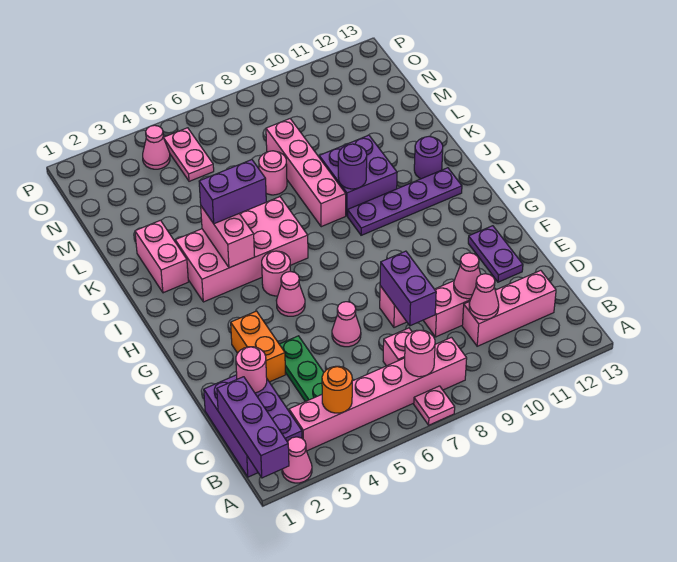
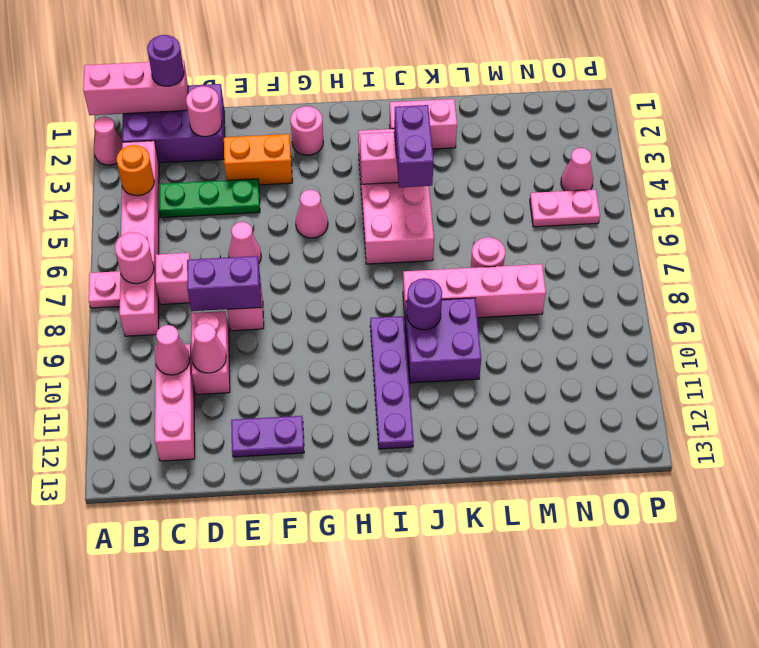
purple 1x3 brick [217,377,289,478] -> pink 1x3 brick [83,60,188,115]
pink 1x1 round brick [262,251,290,296] -> pink 1x1 round brick moved to [291,106,323,155]
purple 1x1 round brick [414,136,443,179] -> purple 1x1 round brick moved to [147,35,184,86]

